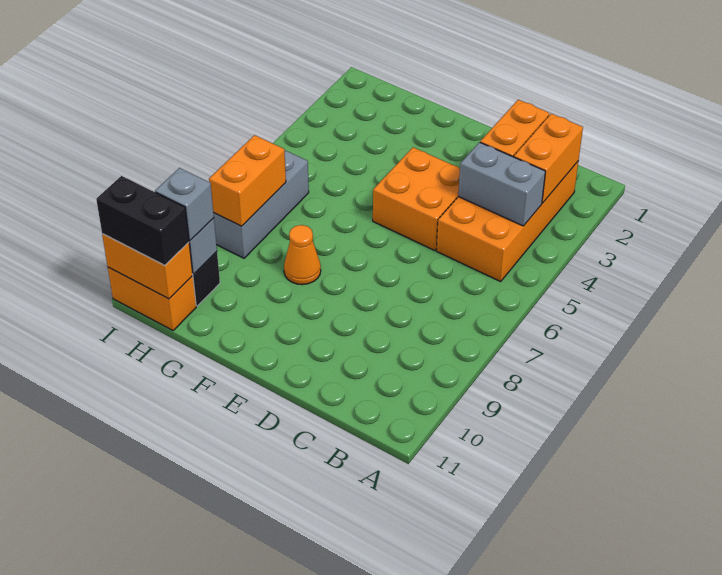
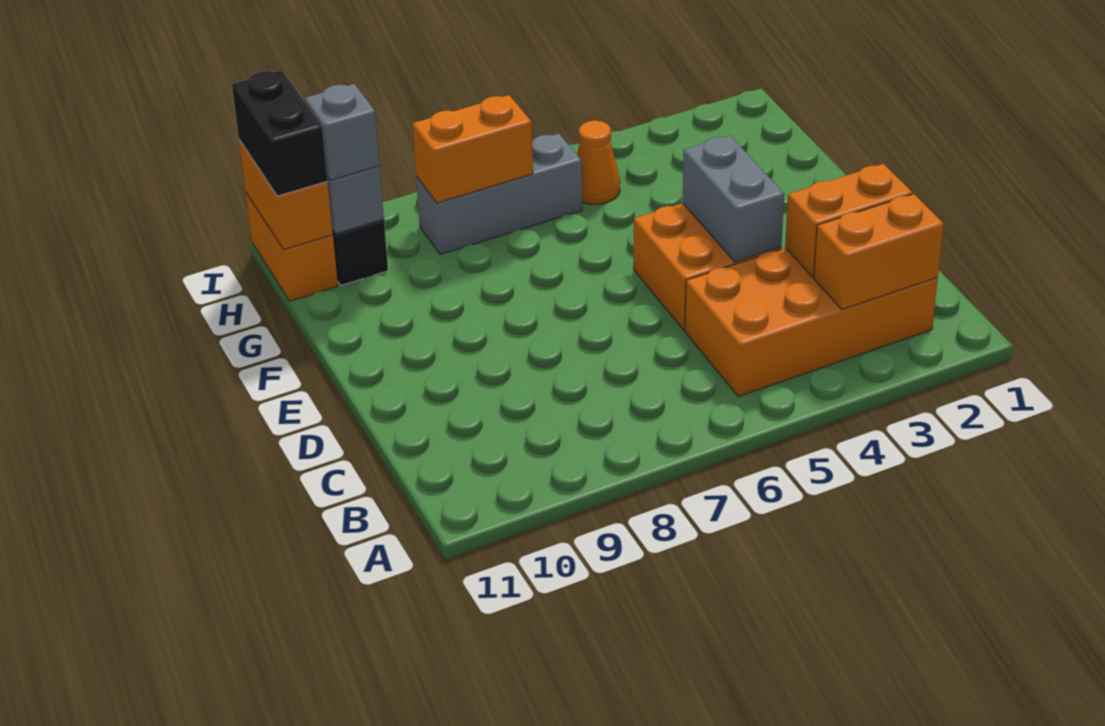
grey 1x2 brick [458,142,545,226] -> grey 1x2 brick moved to [683,136,784,262]
orange 1x1 cone [284,225,321,285] -> orange 1x1 cone moved to [577,121,620,204]

